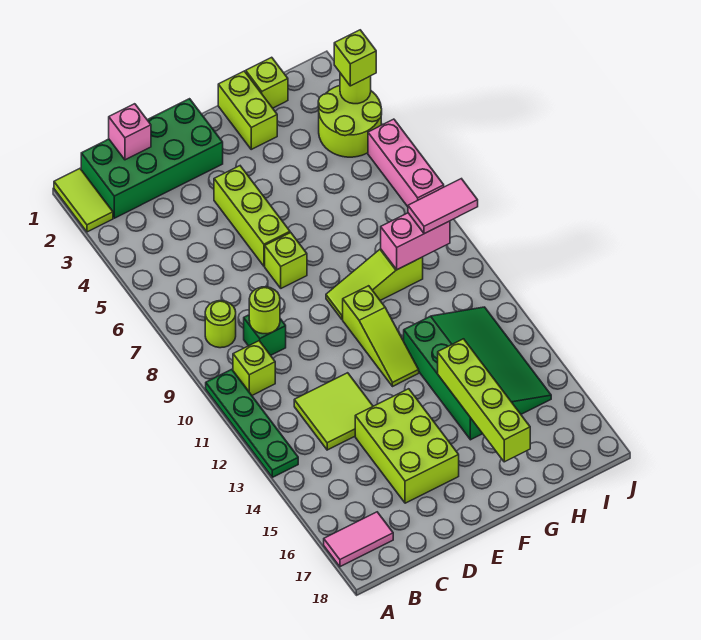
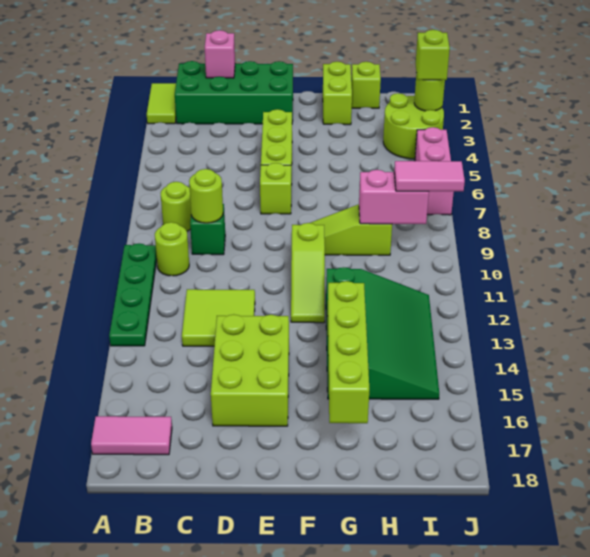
lime 1x1 brick [233,341,275,395] -> lime 1x1 round brick [155,222,189,276]

